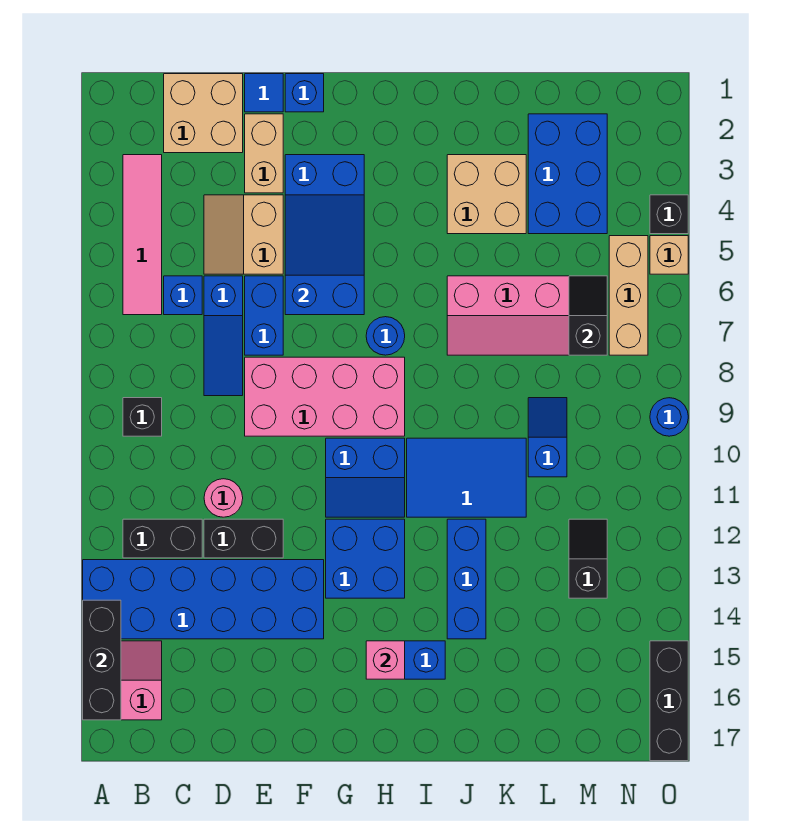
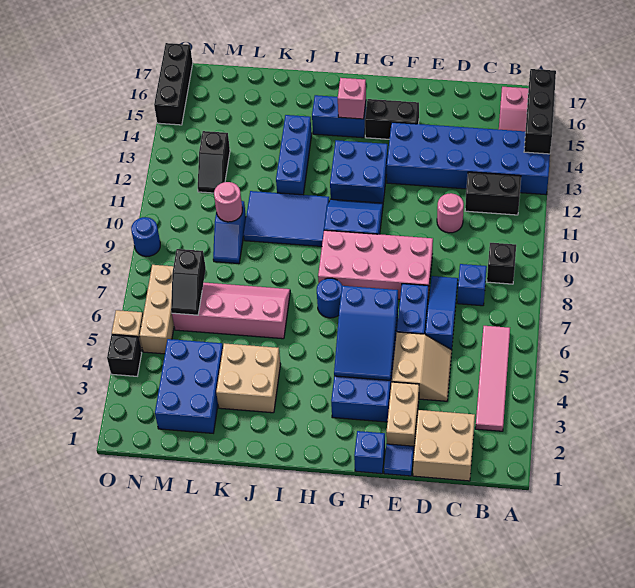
blue 1x1 brick [164,276,202,315] -> blue 1x1 brick moved to [457,264,487,306]
black 1x2 brick [204,519,283,558] -> black 1x2 brick moved to [365,99,419,139]
none -> pink 1x1 round brick [214,182,242,222]

